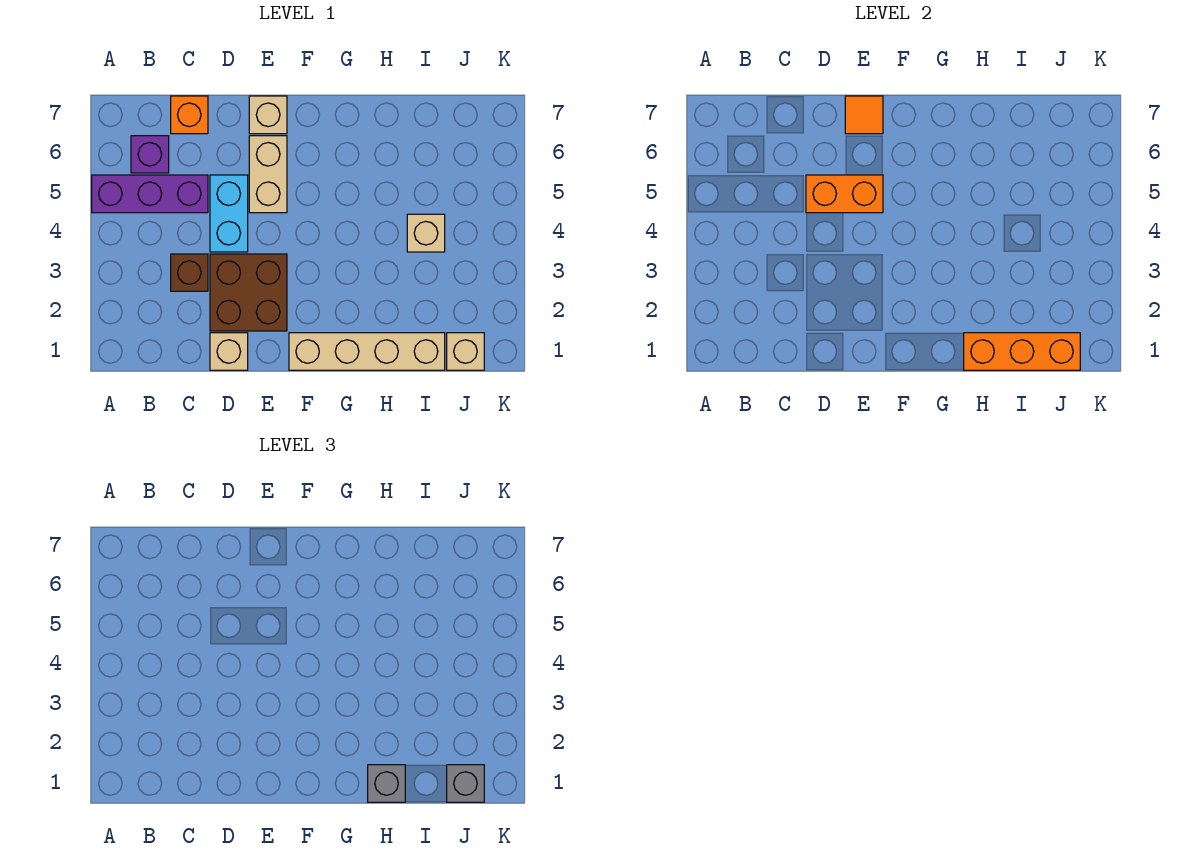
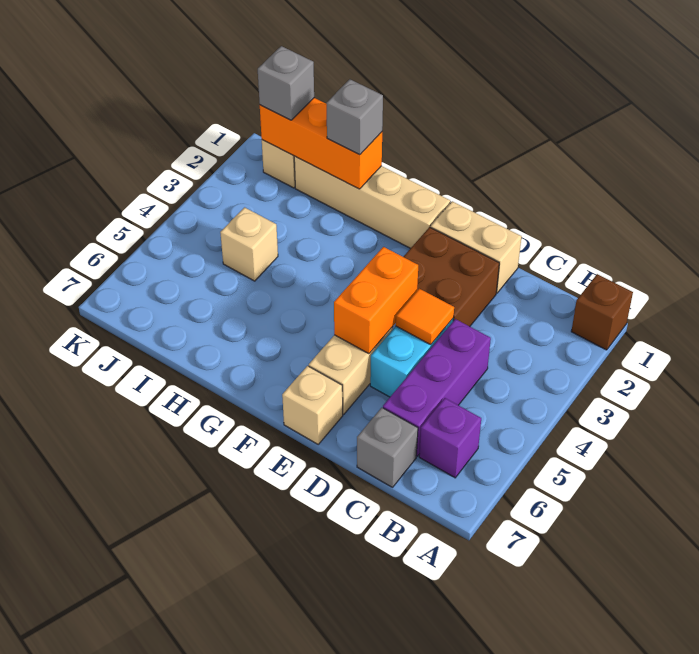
purple 1x3 brick [92,175,208,213] -> purple 1x3 brick turned to [383,319,491,456]
brown 1x1 brick [171,254,208,291] -> brown 1x1 brick moved to [571,274,633,350]
orange 1x1 brick [171,96,208,134] -> grey 1x1 brick [357,408,418,487]
tan 1x1 brick [210,333,248,370] -> tan 1x2 brick [431,201,522,293]
orange 1x2 brick [806,175,883,213] -> orange 1x2 brick turned to [334,247,418,354]
orange 1x1 tile [845,96,883,134] -> orange 1x1 tile moved to [396,289,454,345]

